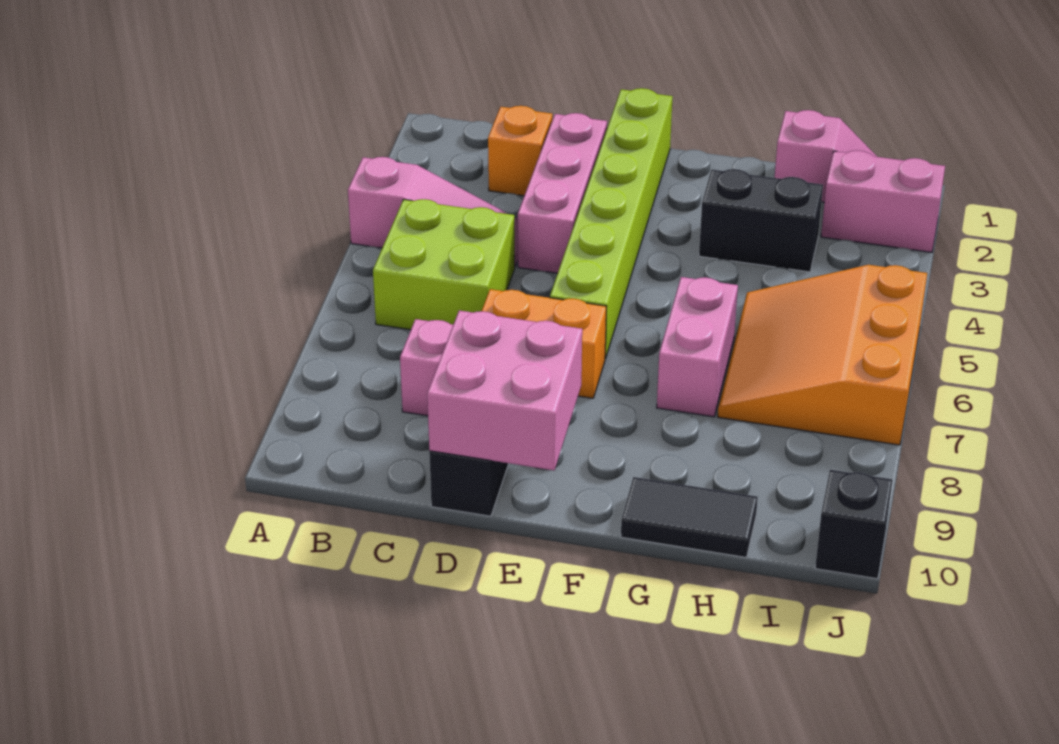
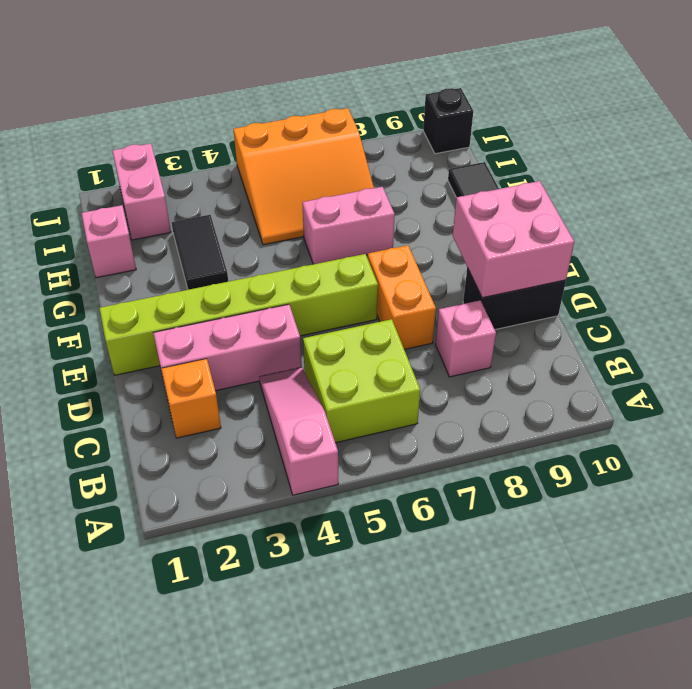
black 1x2 brick [699,169,823,272] -> black 1x2 tile [172,215,228,290]

